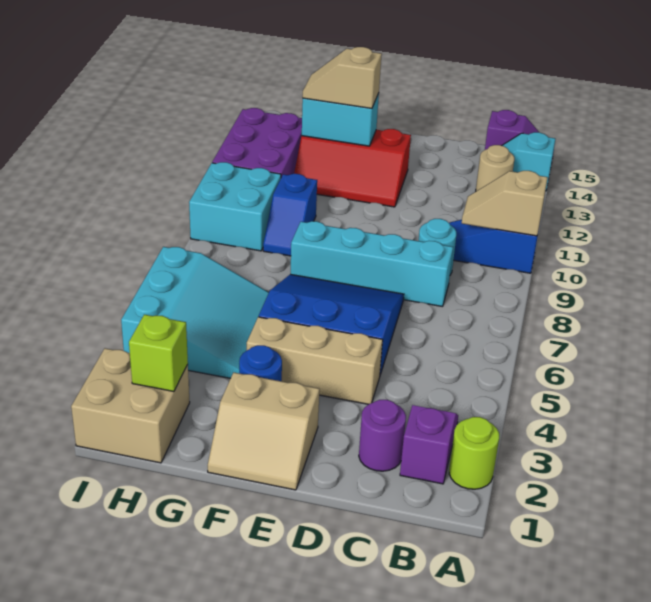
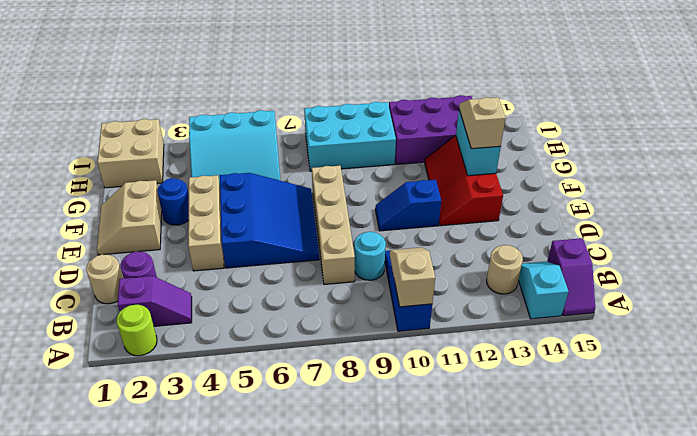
none -> tan 1x1 round brick [86,255,123,304]
cyan 1x4 brick [291,221,453,307] -> tan 1x4 brick [312,166,355,284]
blue 1x2 slope [263,174,317,256] -> blue 1x2 slope moved to [375,180,441,231]
lime 1x1 brick [129,315,188,392] -> none
cyan 2x2 brick [189,162,281,251] -> cyan 2x3 brick [304,102,396,171]

